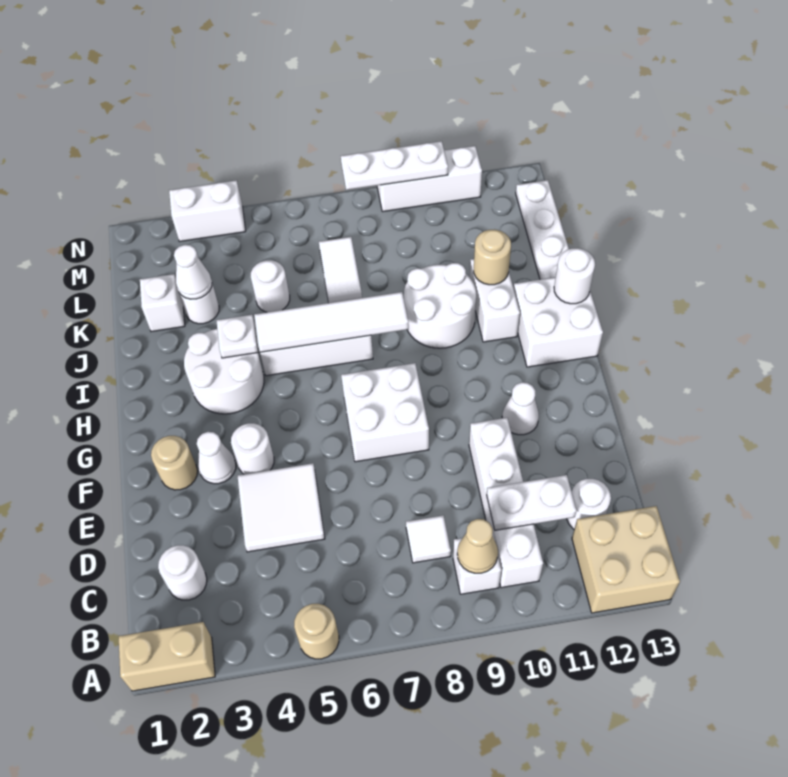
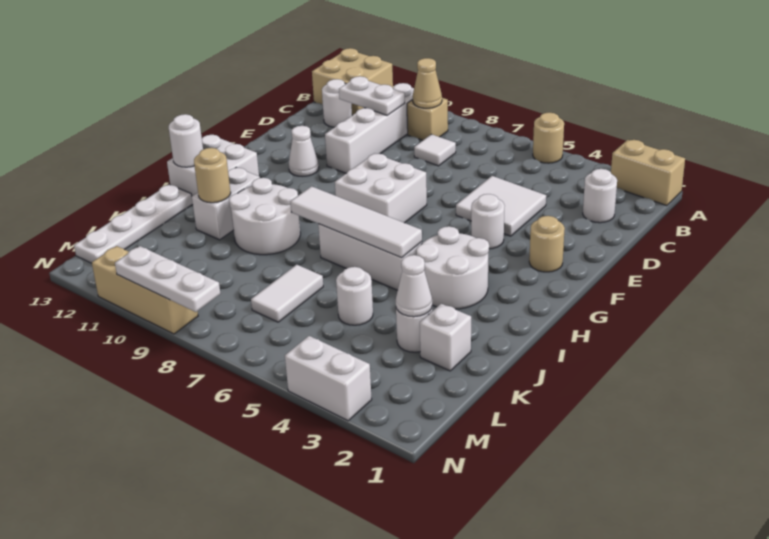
white 1x1 brick [453,533,501,594] -> tan 1x1 brick [407,98,448,140]
white 1x1 cone [197,432,236,484] -> none
white 1x1 plate [216,315,258,358] -> none
white 1x3 brick [377,146,482,212] -> tan 1x3 brick [92,246,198,334]

